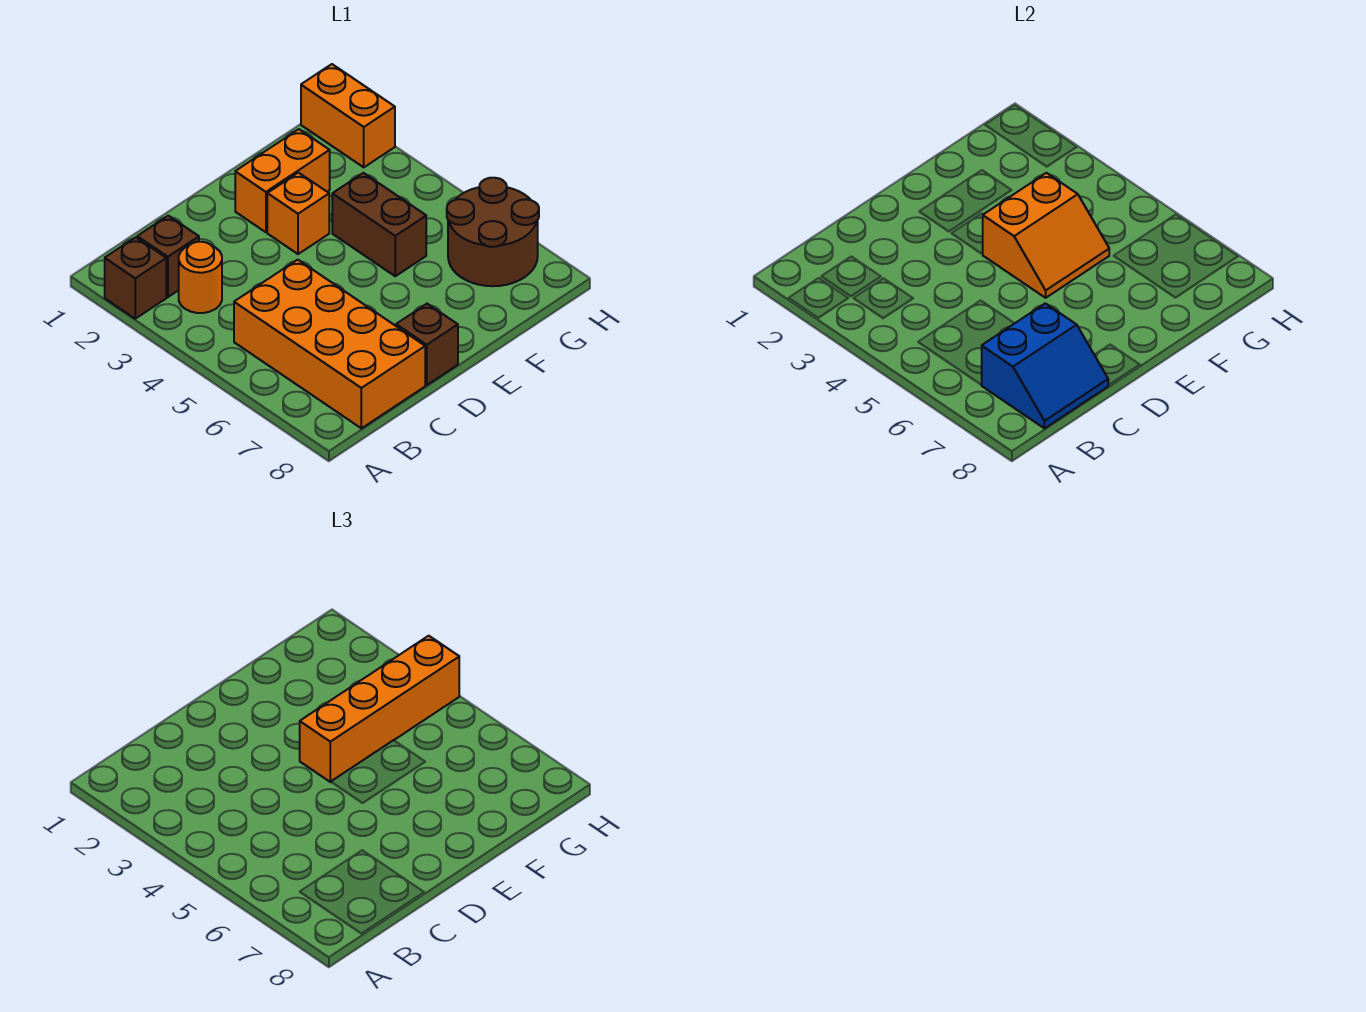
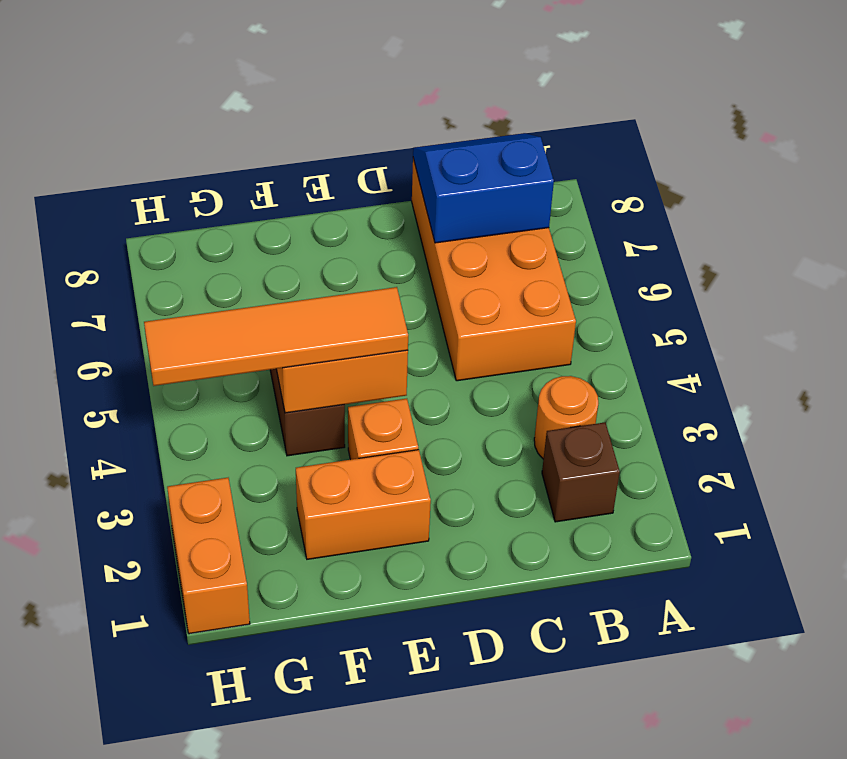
brown 1x1 brick [105,237,166,319] -> none
brown 1x1 brick [396,304,458,385] -> none
orange 1x4 brick [300,636,459,782] -> orange 1x4 tile [144,287,408,386]
brown 2x2 round brick [447,178,539,286] -> none

